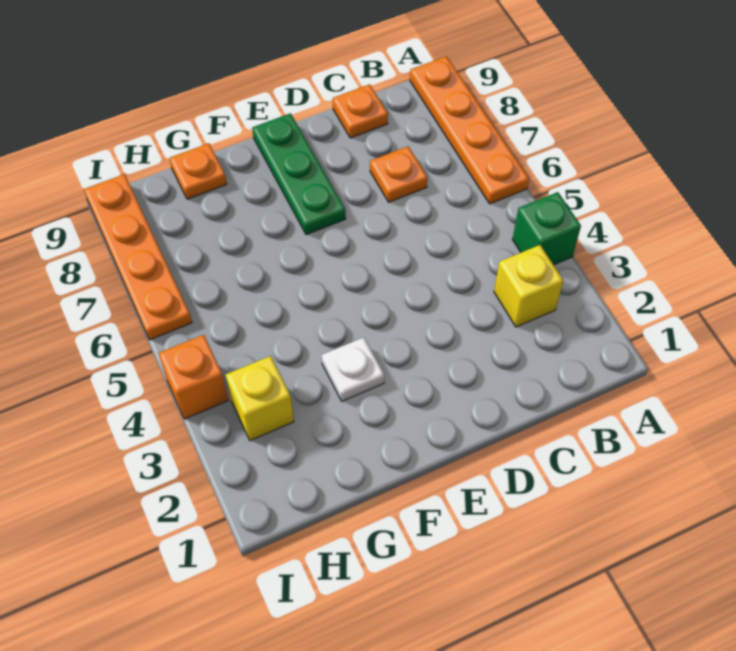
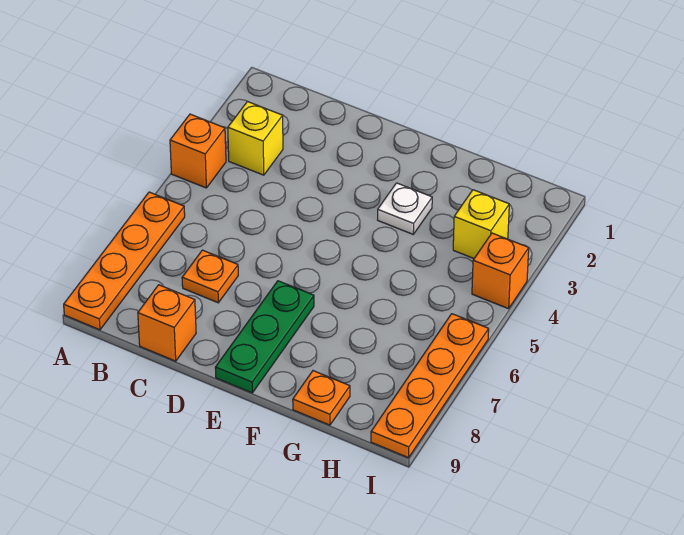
green 1x1 brick [513,192,581,265] -> orange 1x1 brick [170,114,226,188]
orange 1x1 plate [333,84,388,138] -> orange 1x1 brick [138,285,196,361]

